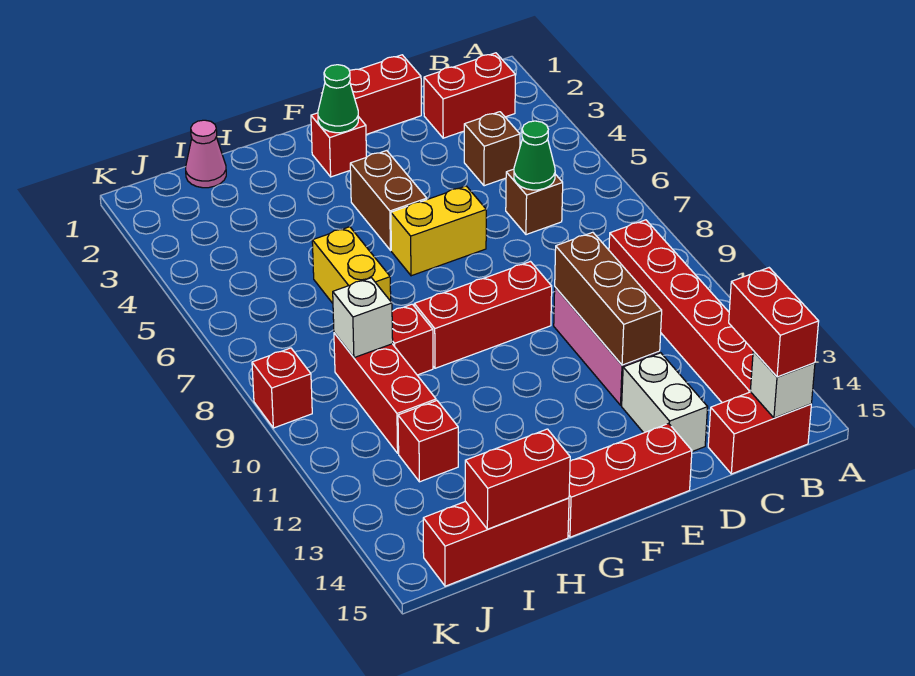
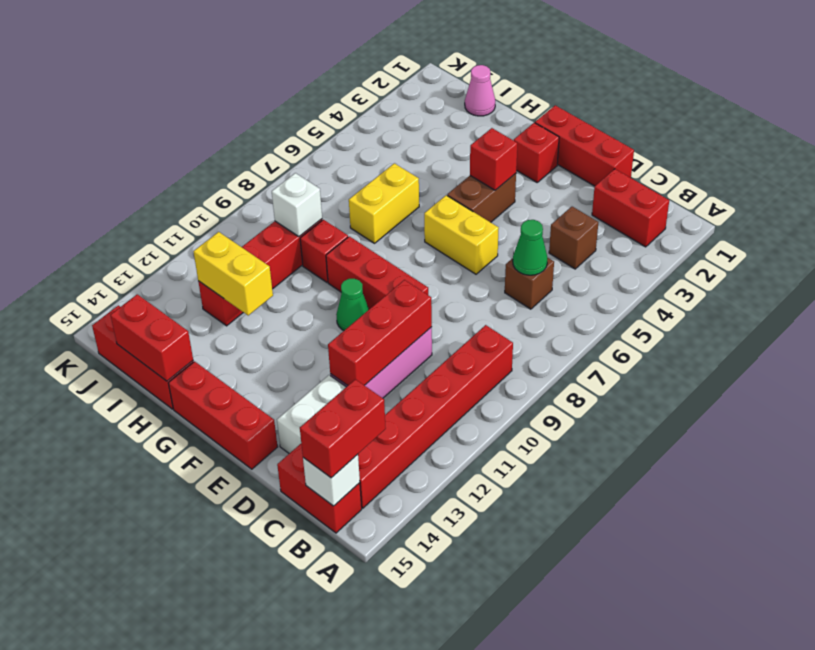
red 1x2 brick [350,55,421,134] -> red 1x3 brick [535,105,634,186]
brown 1x3 brick [555,232,662,365] -> red 1x3 brick [328,280,432,386]
green 1x1 cone [318,65,358,133] -> green 1x1 cone moved to [336,279,369,331]
none -> yellow 1x2 brick [193,232,273,315]
red 1x1 brick [252,348,312,428] -> red 1x1 brick moved to [470,128,517,190]

